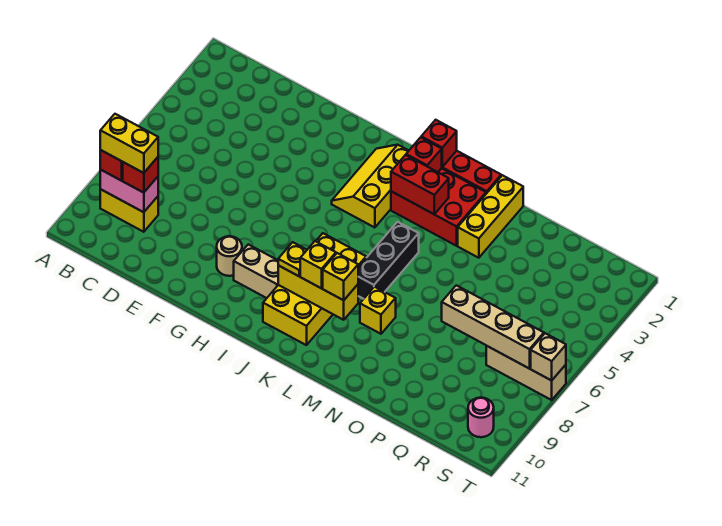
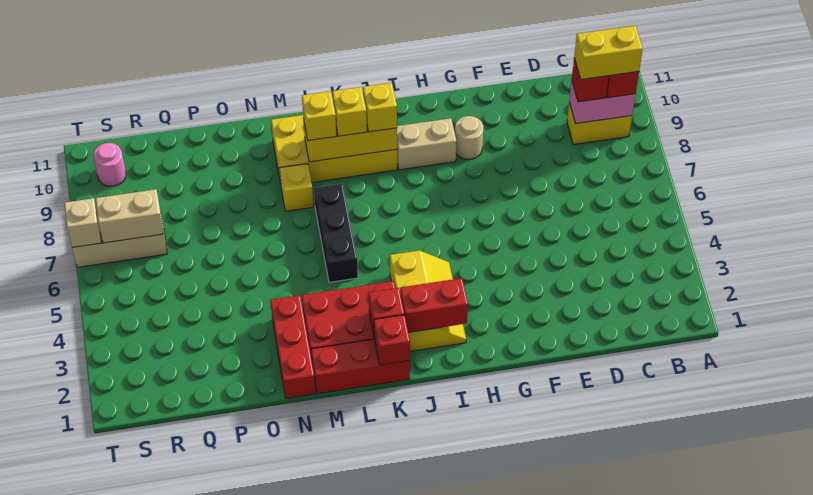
yellow 2x4 brick [263,233,366,345] -> yellow 2x4 brick turned to [271,115,397,183]
yellow 1x1 plate [278,242,307,276] -> yellow 1x1 brick [363,83,397,132]
red 1x2 brick [391,155,449,214] -> red 1x2 brick moved to [400,278,468,333]
yellow 1x3 brick [458,175,523,258] -> red 1x3 brick [270,295,316,399]
tan 1x4 brick [442,285,544,368] -> tan 1x2 brick [96,189,163,243]

